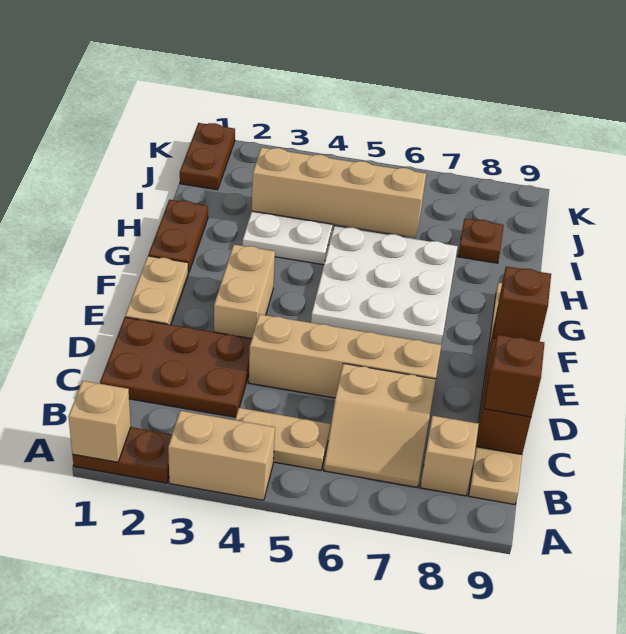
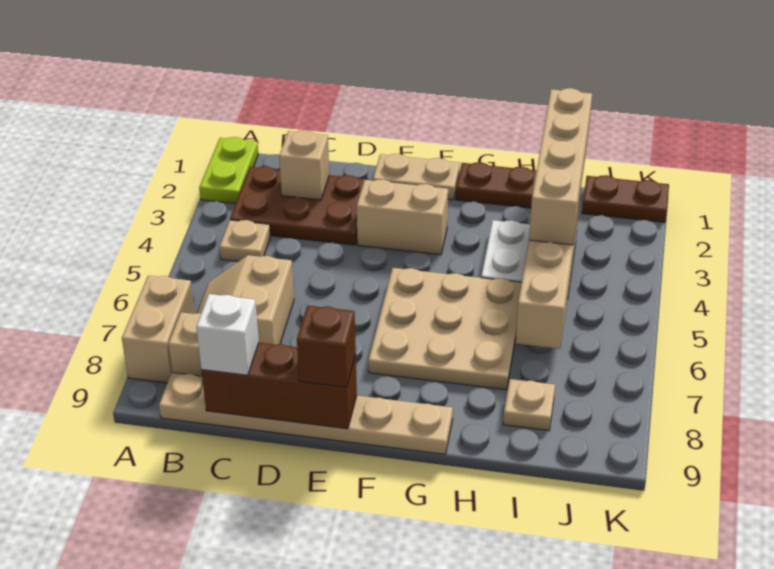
brown 1x2 plate [73,427,172,483] -> lime 1x2 plate [199,137,258,204]
tan 1x1 brick [68,381,131,462] -> tan 1x1 brick moved to [279,130,329,200]
tan 1x2 brick [168,411,275,500] -> tan 1x2 brick moved to [122,276,195,383]
tan 1x2 plate [235,408,330,470] -> tan 1x1 plate [219,220,271,262]
brown 2x3 plate [100,317,252,417] -> brown 2x3 plate turned to [230,166,369,245]
brown 1x1 brick [484,335,544,417] -> white 1x1 brick [196,294,259,375]
tan 1x4 brick [249,314,441,398] -> tan 1x4 brick moved to [529,88,592,245]
white 3x3 plate [311,226,458,344] -> tan 3x3 plate [368,268,522,390]
brown 1x1 plate [458,219,504,263] -> tan 1x1 plate [503,379,555,431]

